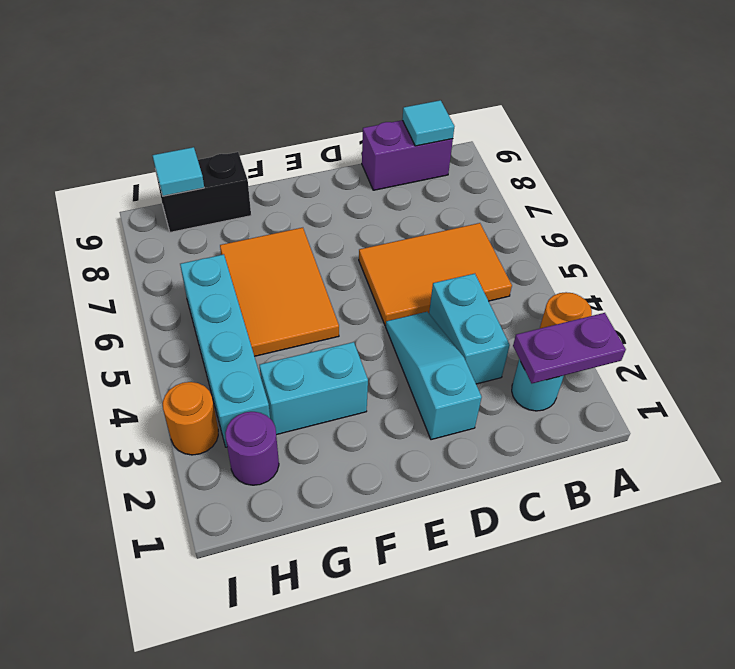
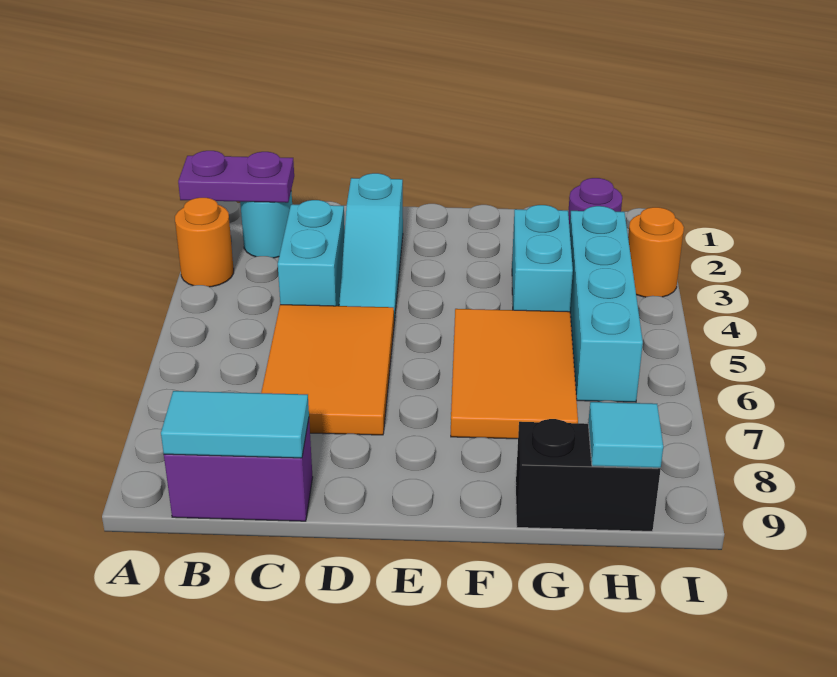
orange 2x3 tile [359,223,512,325] -> orange 2x3 tile turned to [261,305,394,435]
cyan 1x1 tile [402,100,455,146] -> cyan 1x2 tile [161,391,309,458]
cyan 1x2 brick [260,342,368,435] -> cyan 1x2 brick turned to [512,205,573,312]

